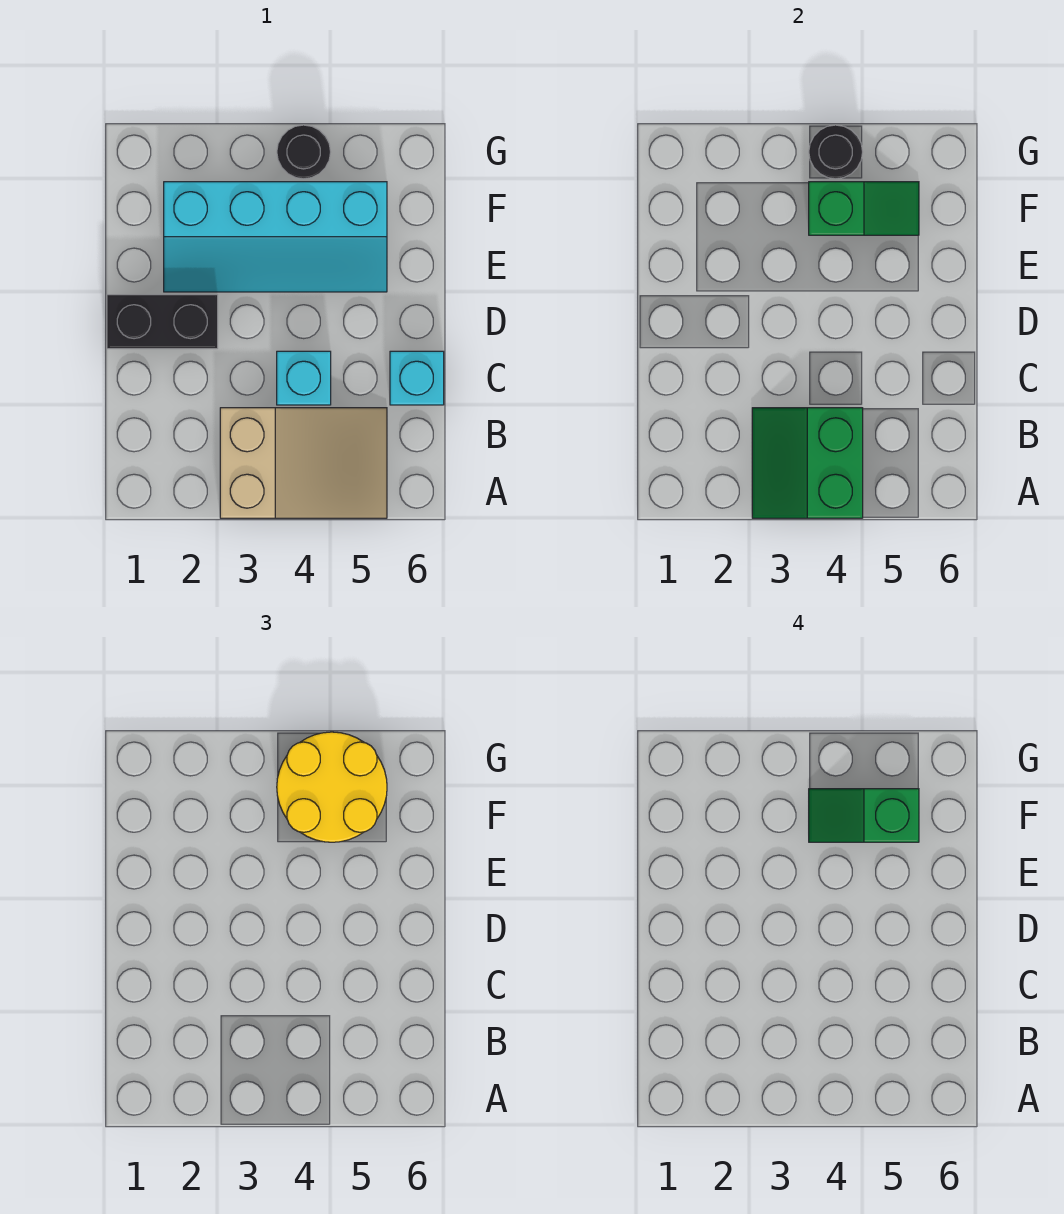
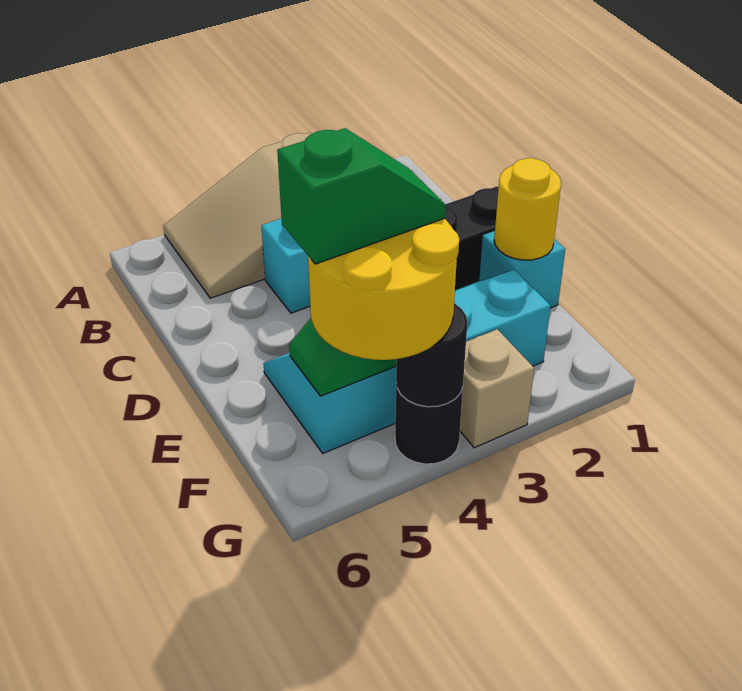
green 2x2 slope [752,408,863,518] -> none
cyan 1x1 brick [390,351,444,405] -> cyan 1x1 brick moved to [479,231,565,308]
none -> yellow 1x1 round brick [494,158,561,260]
none -> tan 1x1 brick [460,329,534,448]

